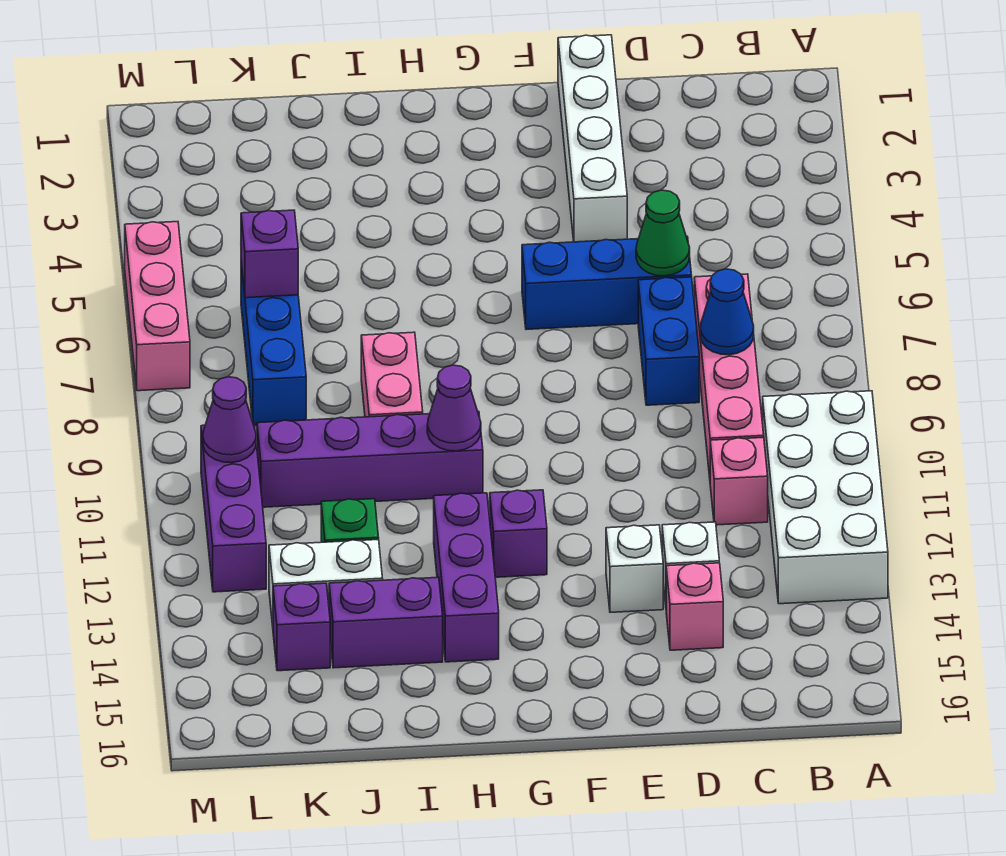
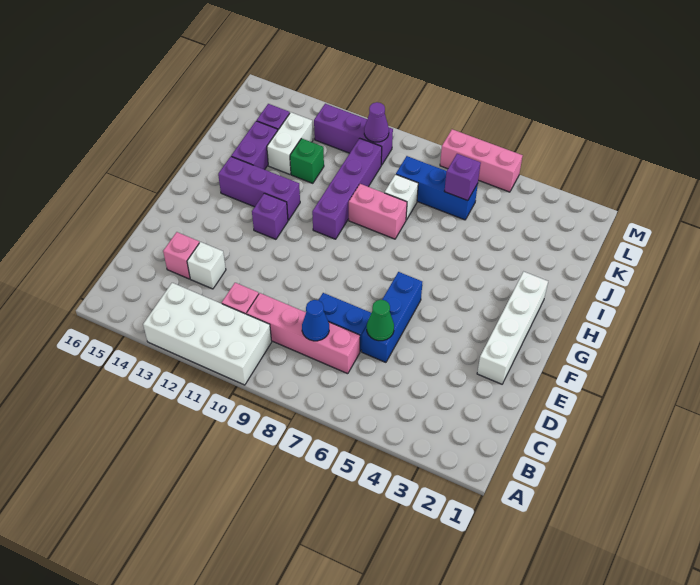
white 1x4 brick [558,35,627,242] -> white 1x4 brick turned to [477,272,548,384]
white 1x1 brick [606,525,663,612] -> white 1x1 brick moved to [385,174,418,220]
purple 1x1 cone [427,365,481,451] -> none

